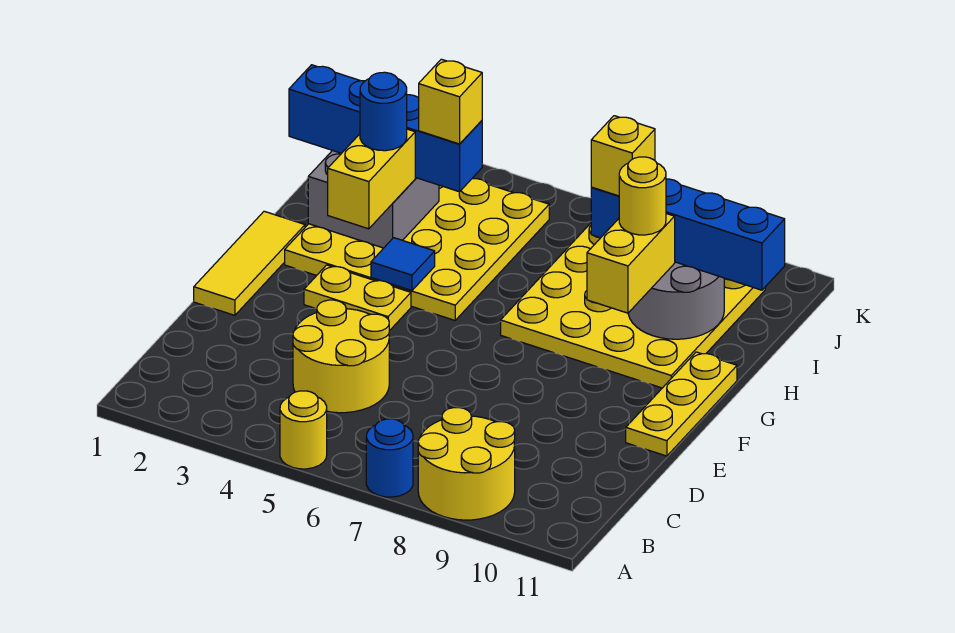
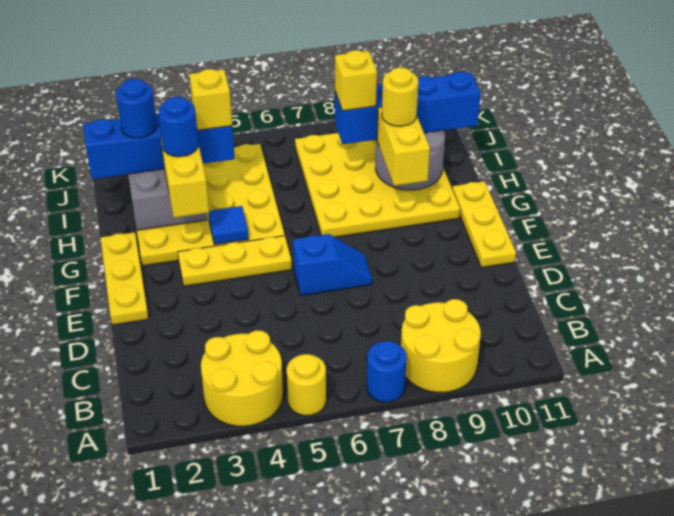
yellow 2x2 round brick [293,300,389,413] -> yellow 2x2 round brick moved to [201,331,283,426]
yellow 1x3 tile [194,211,305,315] -> yellow 1x3 plate [101,232,148,325]
none -> blue 1x2 slope [293,234,372,296]
yellow 1x2 plate [304,265,411,331] -> yellow 1x3 plate [178,236,292,286]
none -> blue 1x1 round brick [116,79,157,138]

